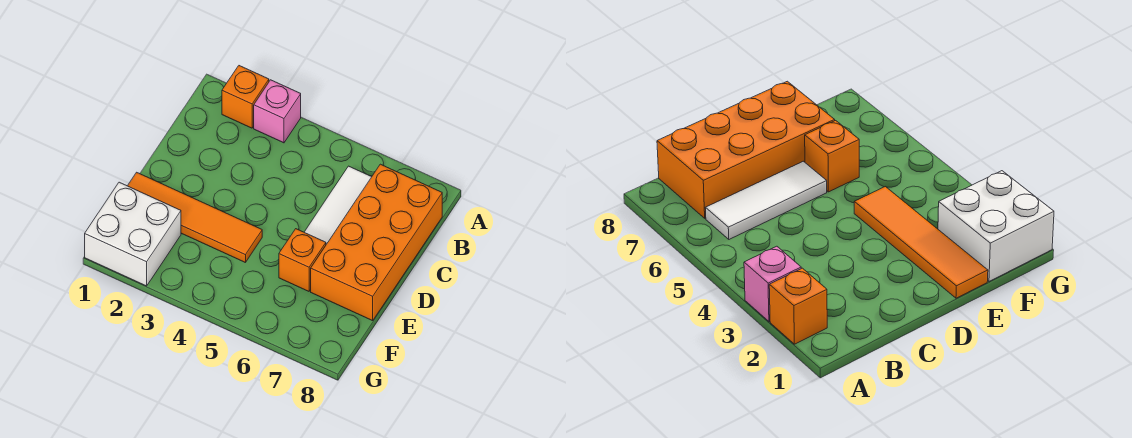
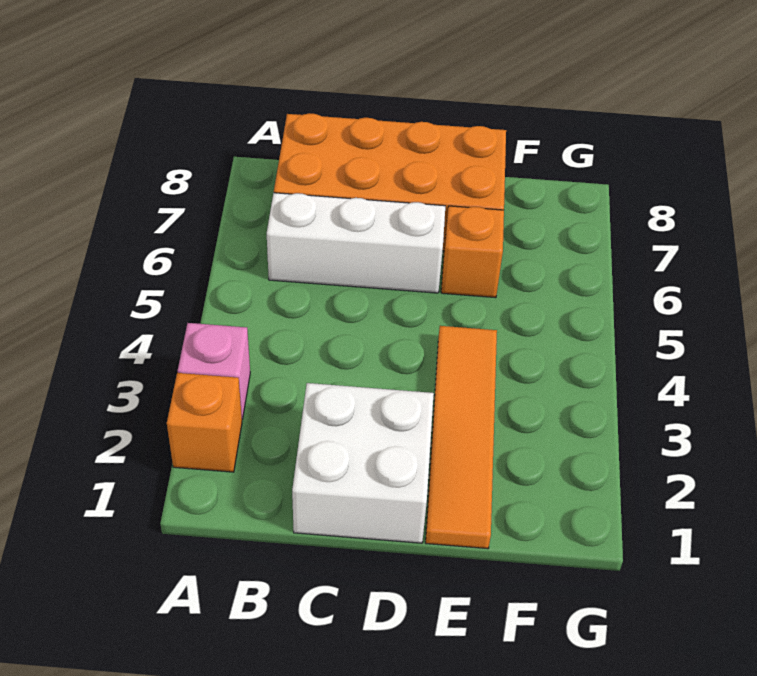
white 1x3 tile [304,166,371,244] -> white 1x3 brick [267,193,445,293]
white 2x2 brick [85,182,181,286] -> white 2x2 brick moved to [292,383,434,543]

